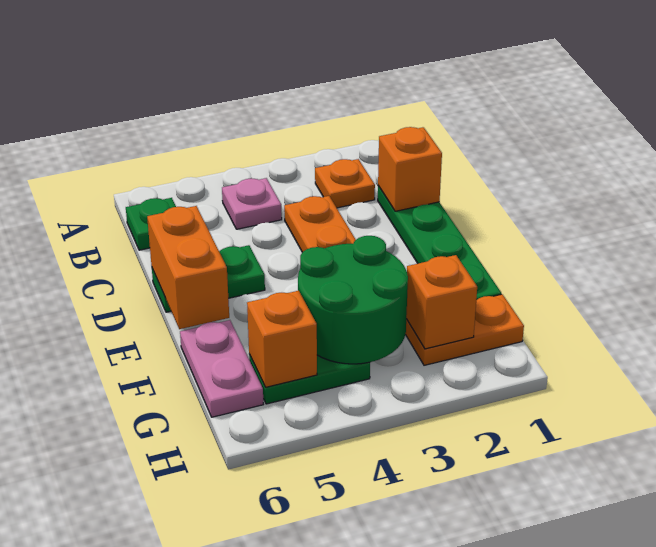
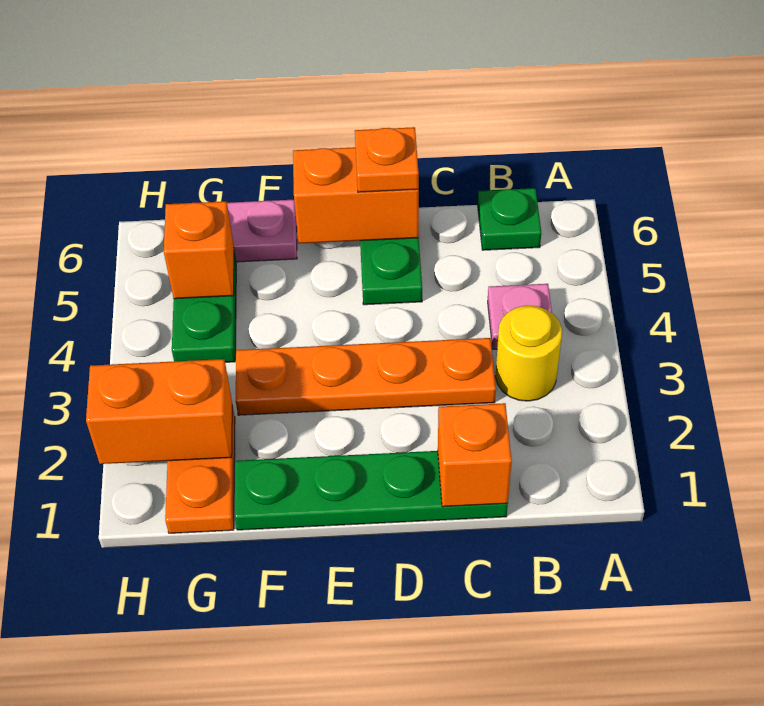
orange 1x1 plate [315,159,375,208] -> orange 1x1 plate moved to [355,127,419,192]
none -> yellow 1x1 round brick [495,305,562,401]
green 2x2 round brick [298,236,408,364] -> none
orange 1x1 brick [406,255,477,349] -> orange 1x2 brick [86,359,232,464]

